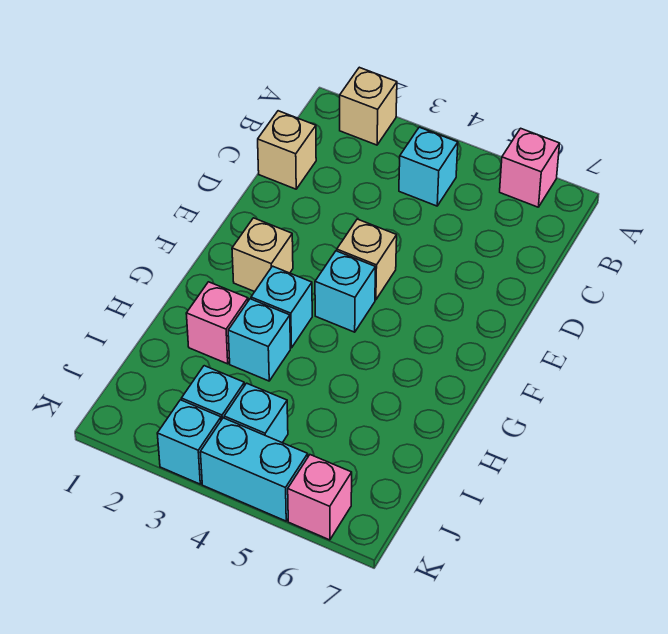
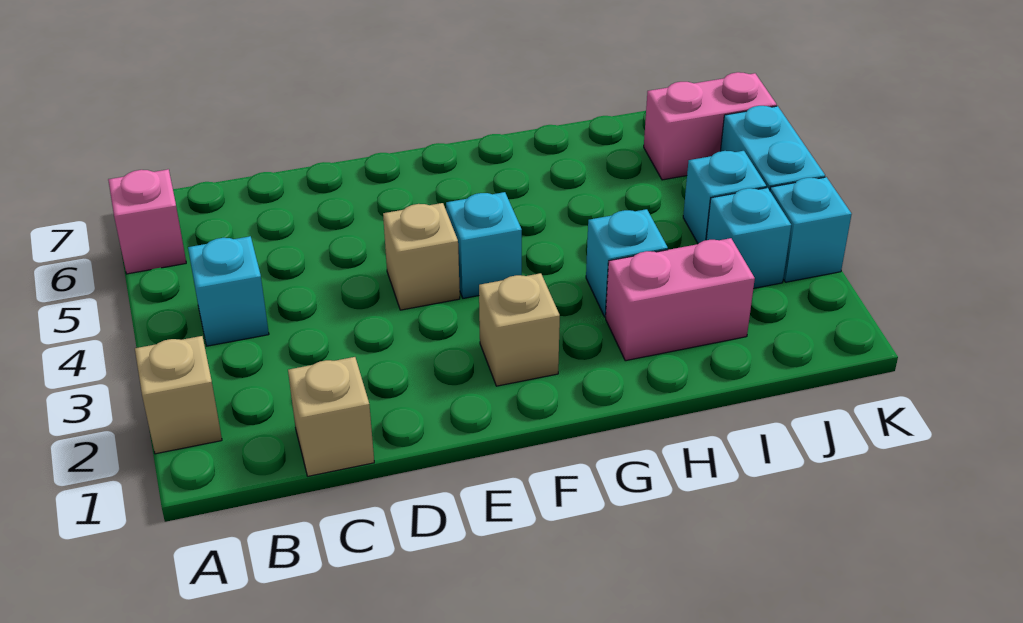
cyan 1x1 brick [251,266,312,348] -> none
pink 1x1 brick [186,282,248,364] -> pink 1x2 brick [606,238,755,361]
pink 1x1 brick [288,455,352,540] -> pink 1x2 brick [644,72,777,180]

